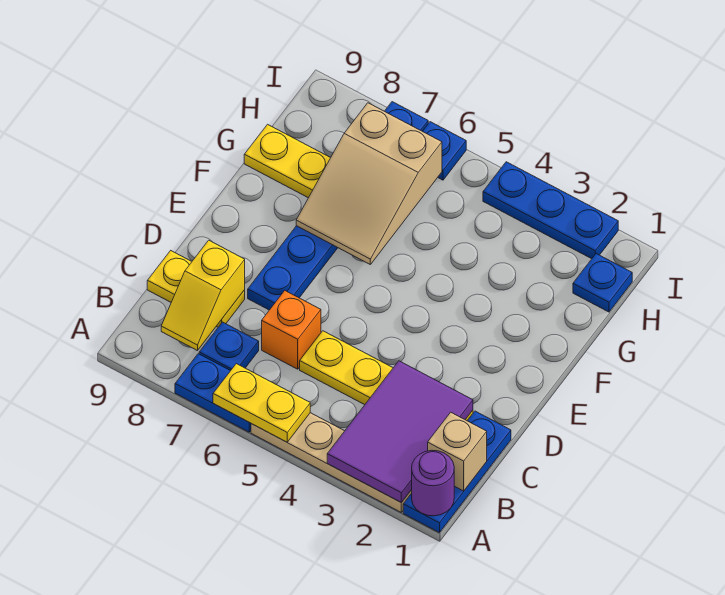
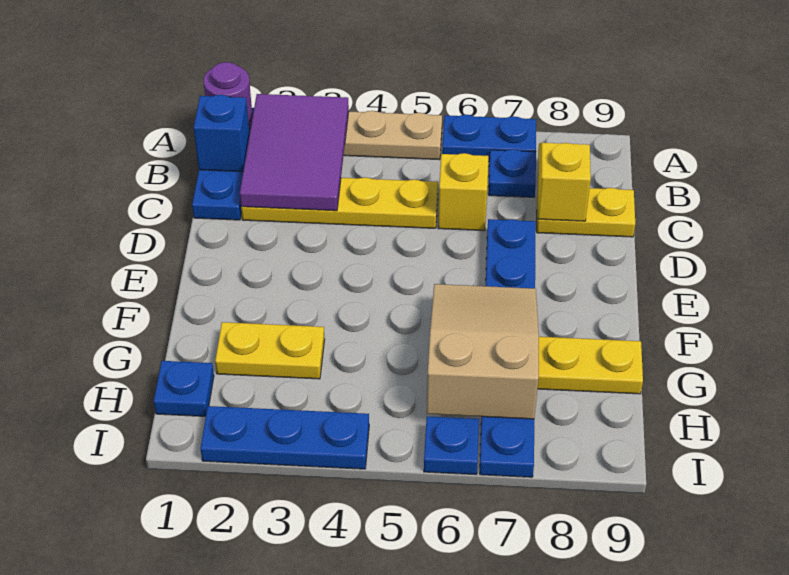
yellow 1x2 plate [213,364,310,442] -> yellow 1x2 plate moved to [215,322,325,379]
tan 1x1 brick [428,412,487,491] -> blue 1x1 brick [194,95,250,172]
orange 1x1 brick [262,291,321,369] -> yellow 1x1 brick [438,153,488,231]

